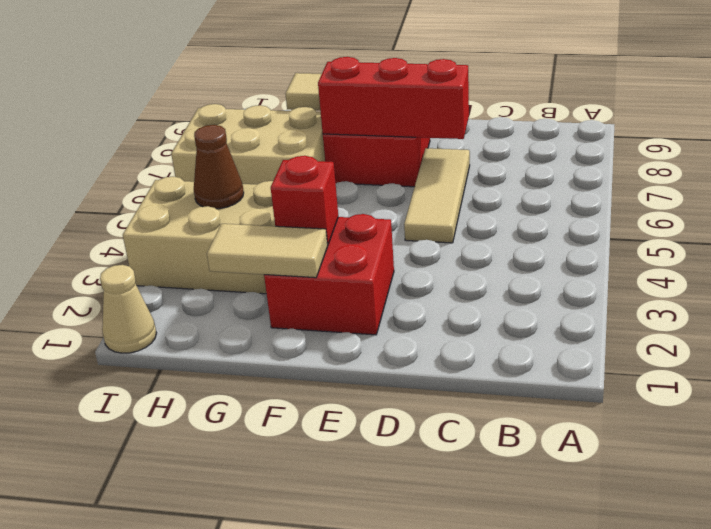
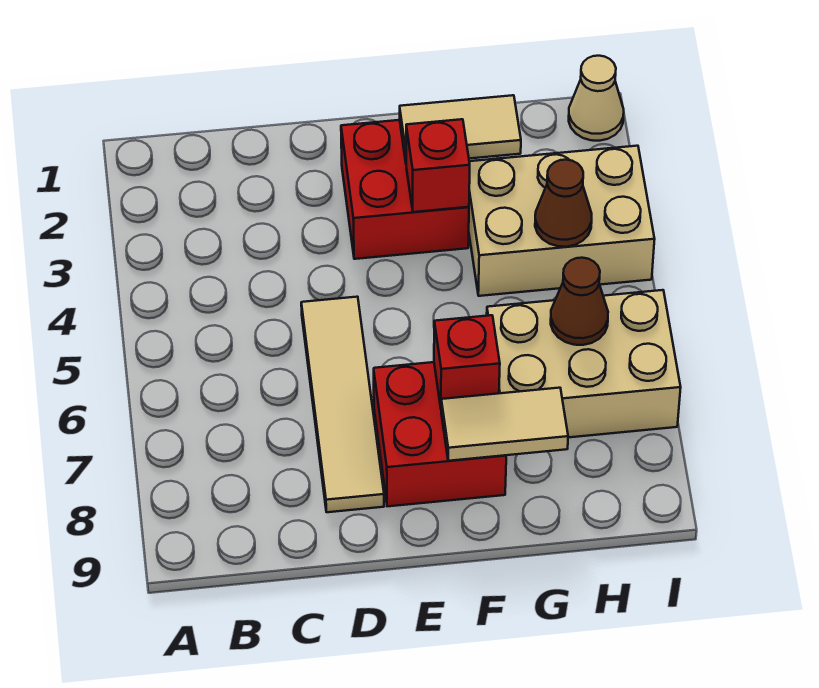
tan 1x3 tile [404,148,470,243] -> tan 1x4 tile [301,297,384,512]
red 1x3 brick [318,57,469,139] -> red 1x1 brick [434,315,500,407]
none -> brown 1x1 cone [551,258,608,345]

